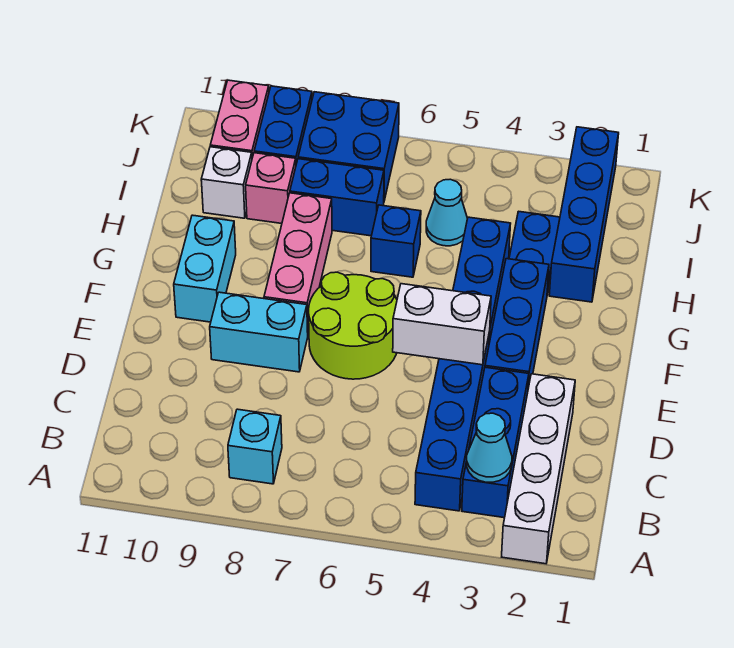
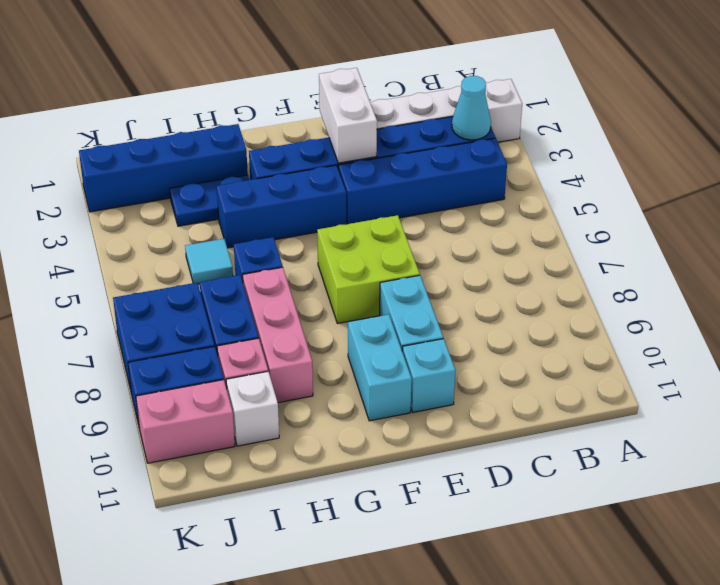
cyan 1x1 brick [228,409,282,484] -> cyan 1x1 brick moved to [402,339,456,412]
white 1x2 brick [393,284,491,365] -> white 1x2 brick moved to [319,68,377,163]
lime 2x2 round brick [309,272,397,379] -> lime 2x2 brick [317,215,420,323]
pink 1x3 brick [264,193,332,334] -> pink 1x3 brick turned to [243,267,313,403]
cyan 1x2 brick [174,215,236,322] -> cyan 1x2 brick turned to [348,314,412,421]
cyan 1x1 cone [426,179,468,246] -> cyan 1x1 tile [185,239,233,284]

